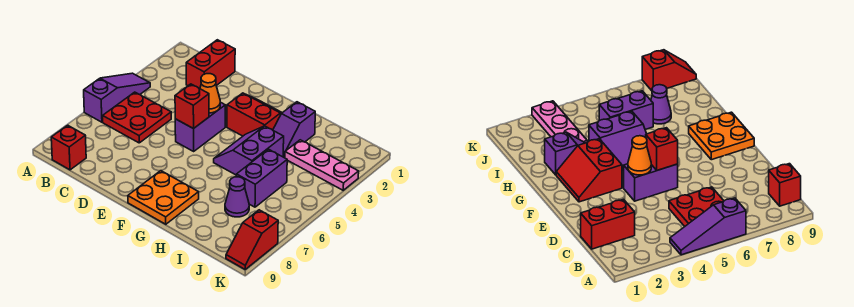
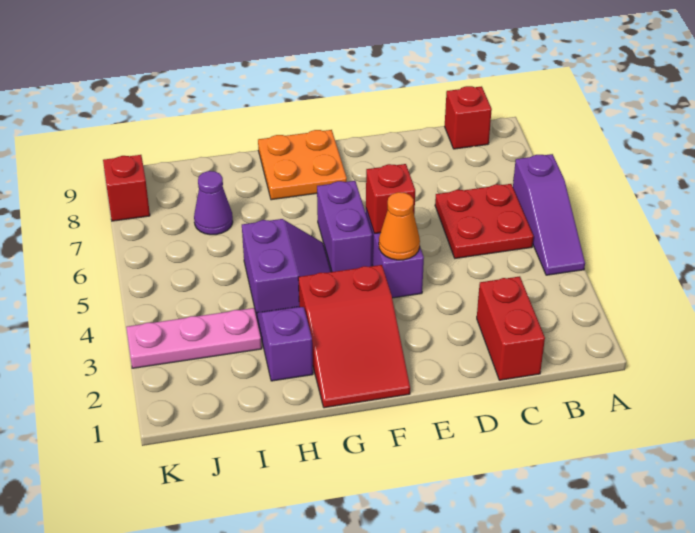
red 2x2 slope [227,93,282,136] -> red 2x3 slope [298,265,410,408]
purple 1x2 brick [236,149,287,207] -> purple 1x2 brick moved to [317,181,372,272]

